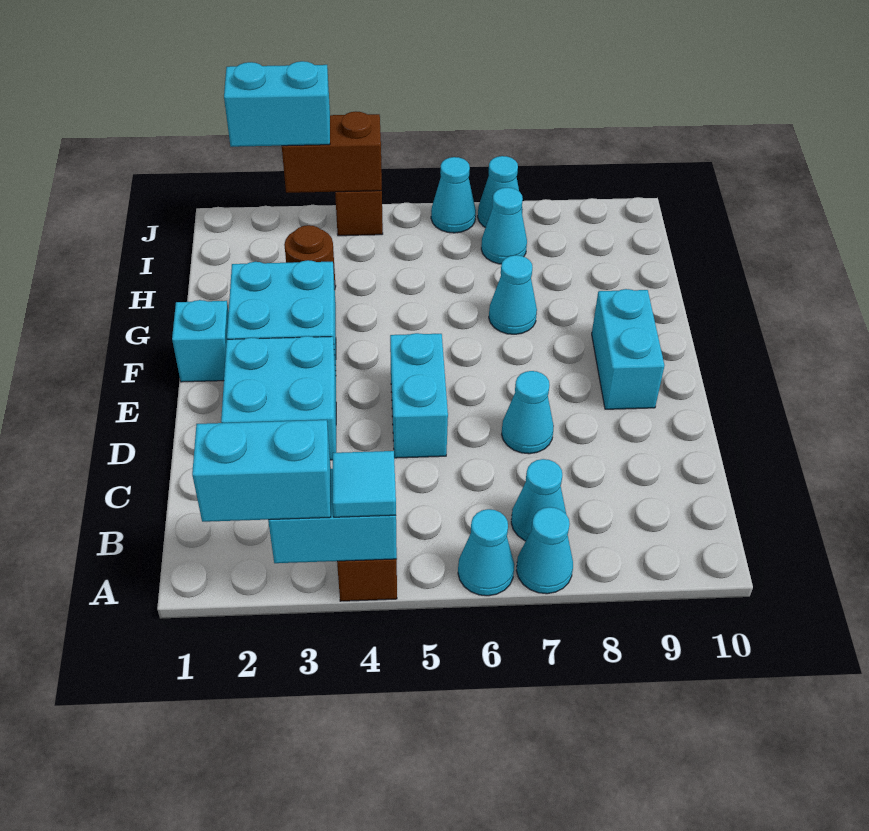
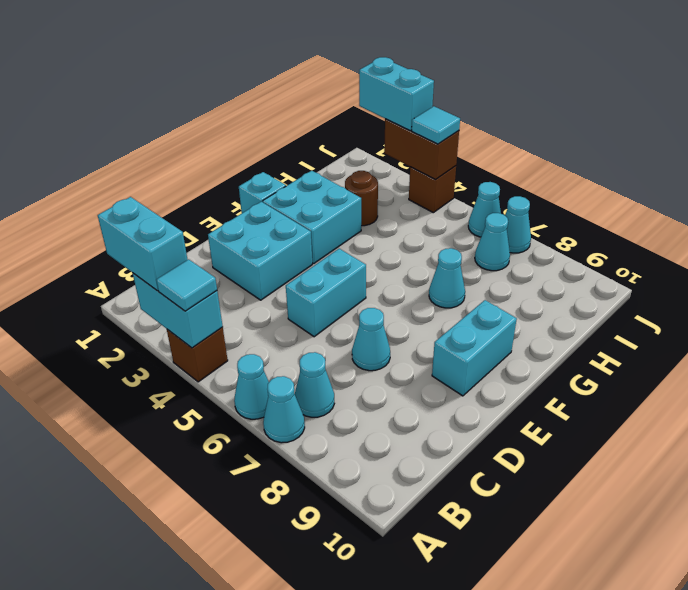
none -> cyan 1x1 tile [412,106,460,144]

